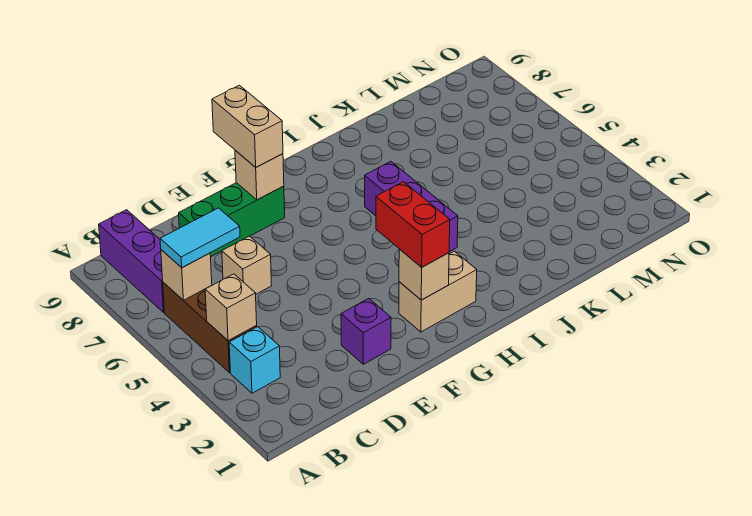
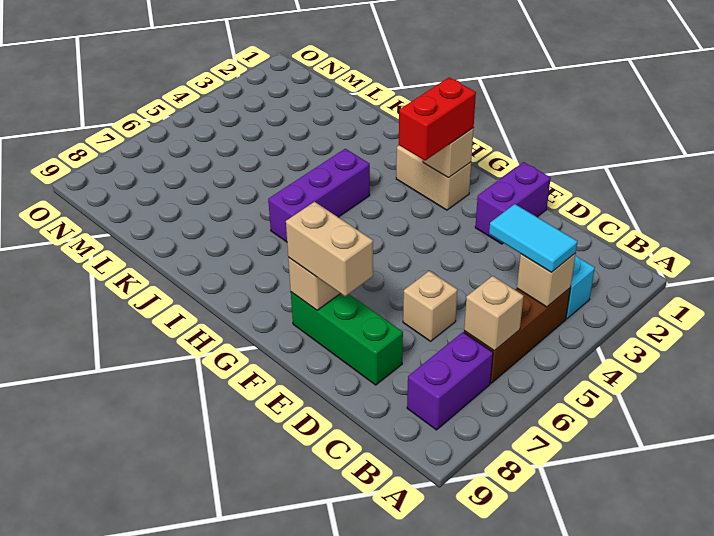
cyan 1x2 tile [160,208,240,268] -> cyan 1x2 tile moved to [489,204,578,273]
purple 1x3 brick [99,210,164,312] -> purple 1x2 brick [407,332,493,430]
purple 1x1 brick [341,298,391,364] -> purple 1x2 brick [475,162,551,244]
tan 1x2 brick [212,85,283,167] -> tan 1x2 brick turned to [286,202,373,296]

